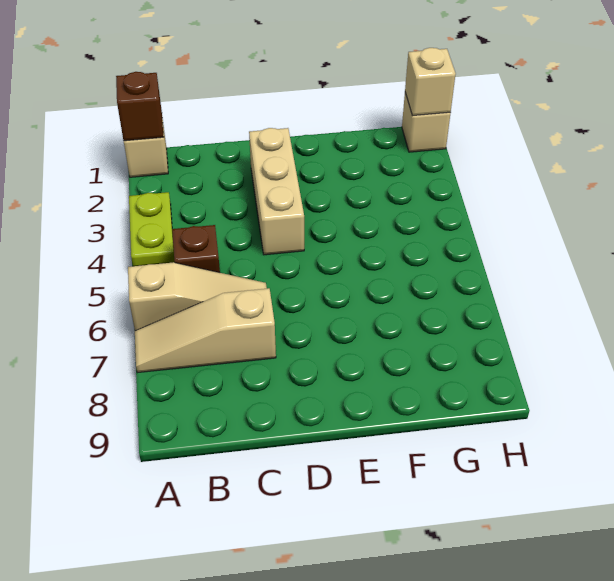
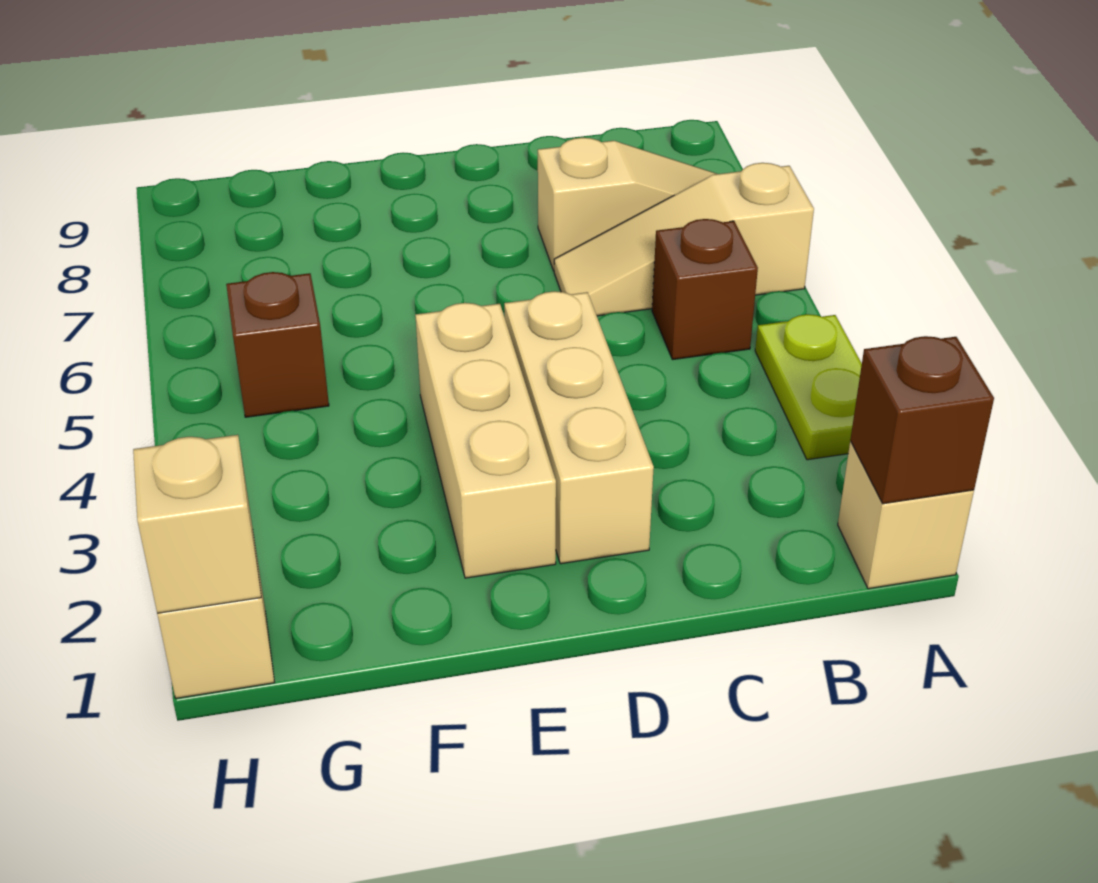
none -> tan 1x3 brick [415,303,556,578]
none -> brown 1x1 brick [226,272,329,417]

